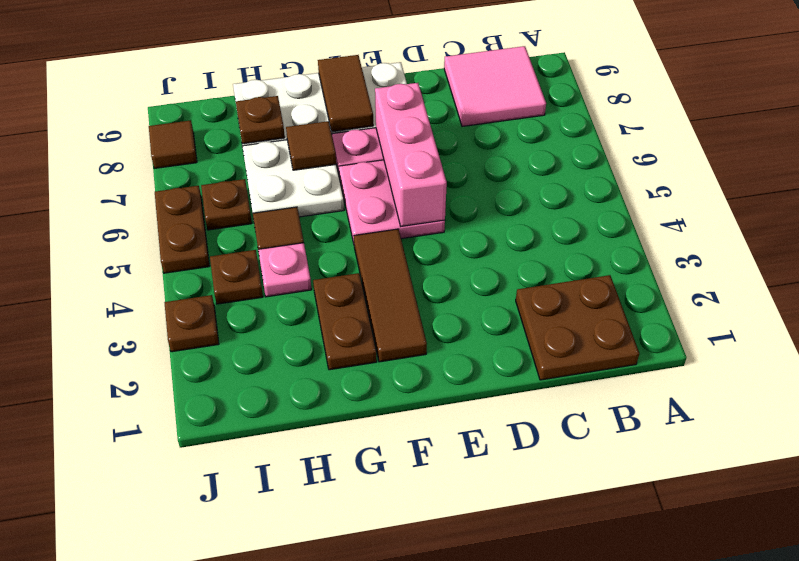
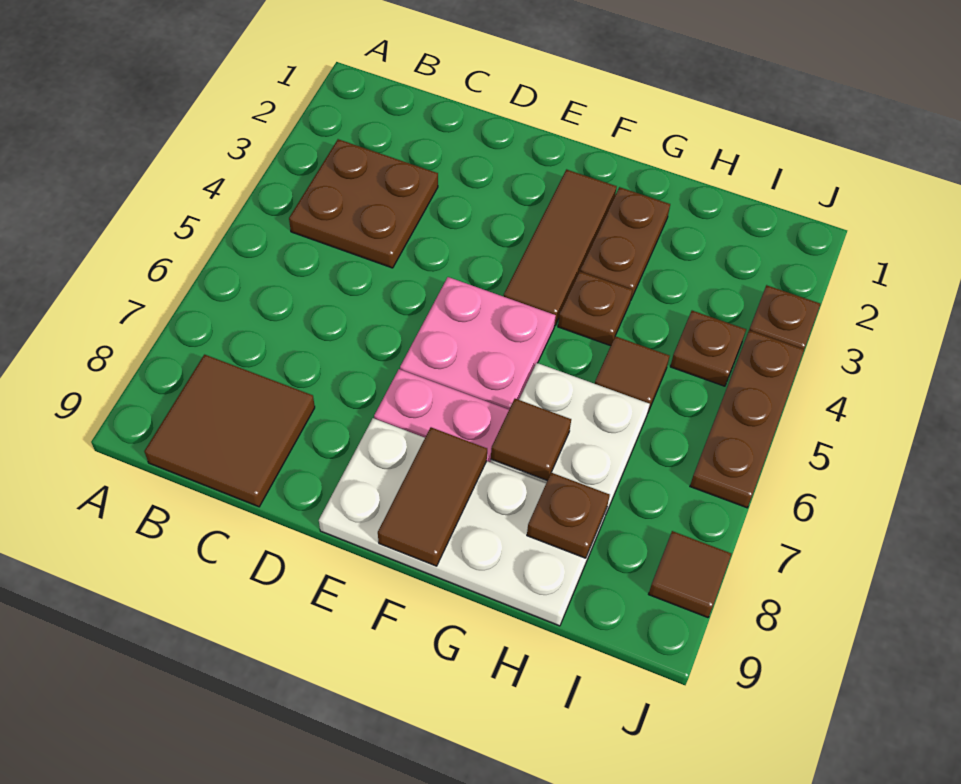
brown 2x2 plate [516,275,639,380] -> brown 2x2 plate moved to [289,139,438,268]
pink 2x2 tile [444,46,546,126] -> brown 2x2 tile [144,355,315,507]
pink 1x3 brick [375,83,447,226] -> none
pink 1x1 plate [258,243,312,297] -> none
brown 1x1 plate [201,179,252,230] -> brown 1x1 plate moved to [558,272,632,346]
brown 1x2 plate [155,186,209,273] -> brown 1x3 plate [690,330,804,508]

